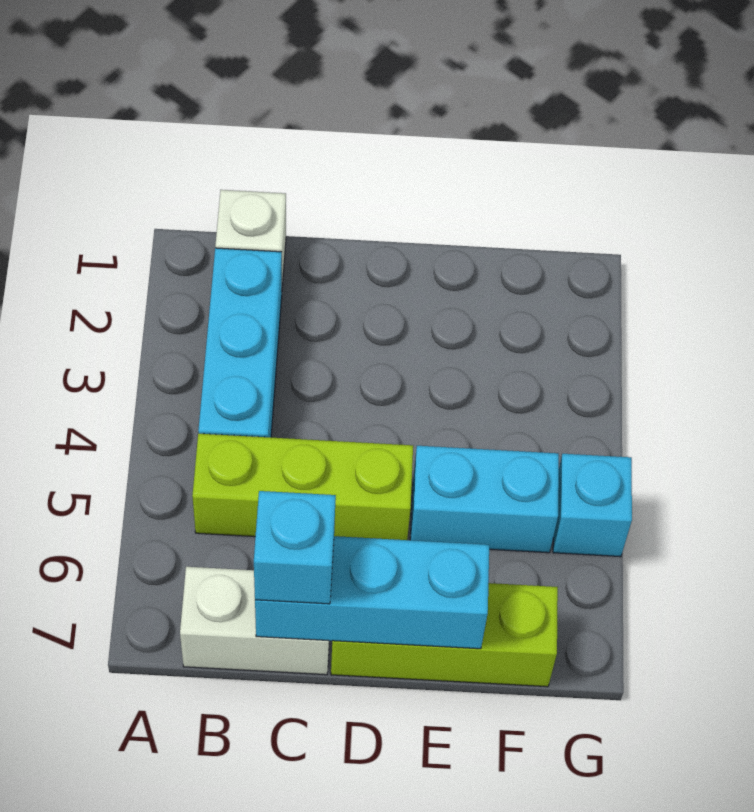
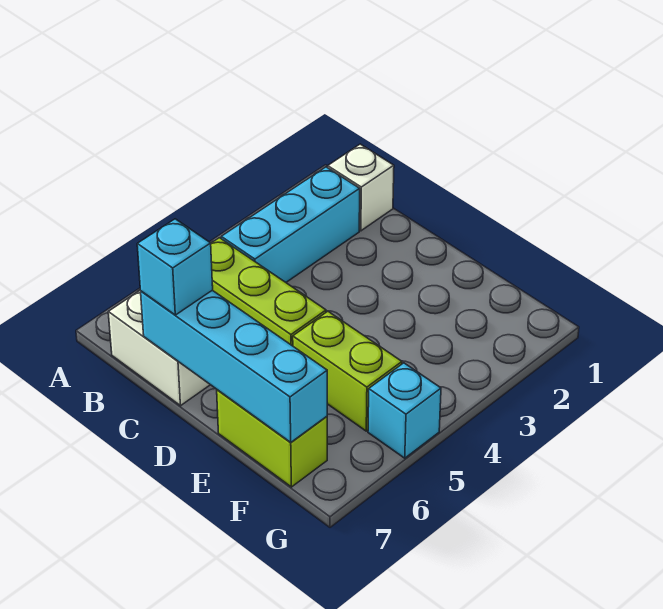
cyan 1x3 brick [255,536,489,649] -> cyan 1x4 brick [141,290,327,442]
lime 1x3 brick [331,583,558,687] -> lime 1x2 brick [217,390,327,487]
cyan 1x2 brick [410,446,559,553] -> lime 1x2 brick [293,311,402,431]

